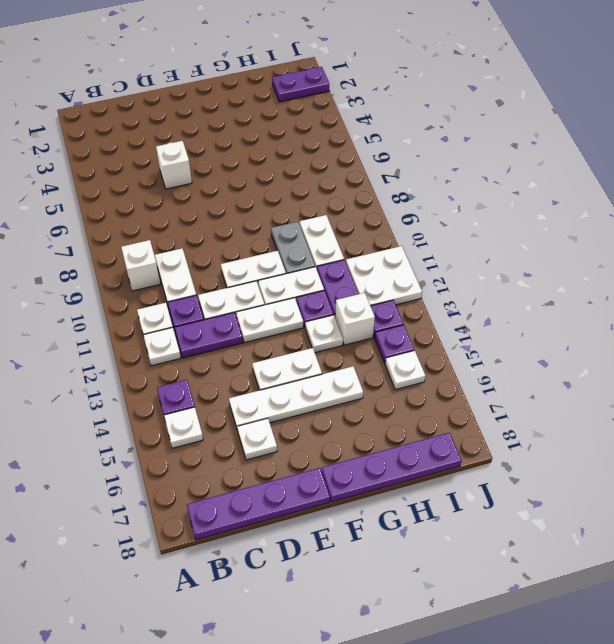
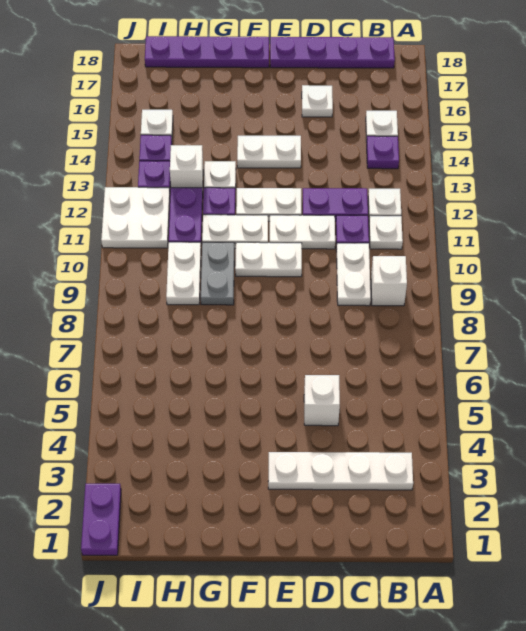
white 1x4 plate [229,366,363,431] -> white 1x4 plate moved to [268,452,413,490]
purple 1x2 plate [272,67,329,102] -> purple 1x2 plate turned to [81,484,121,555]

